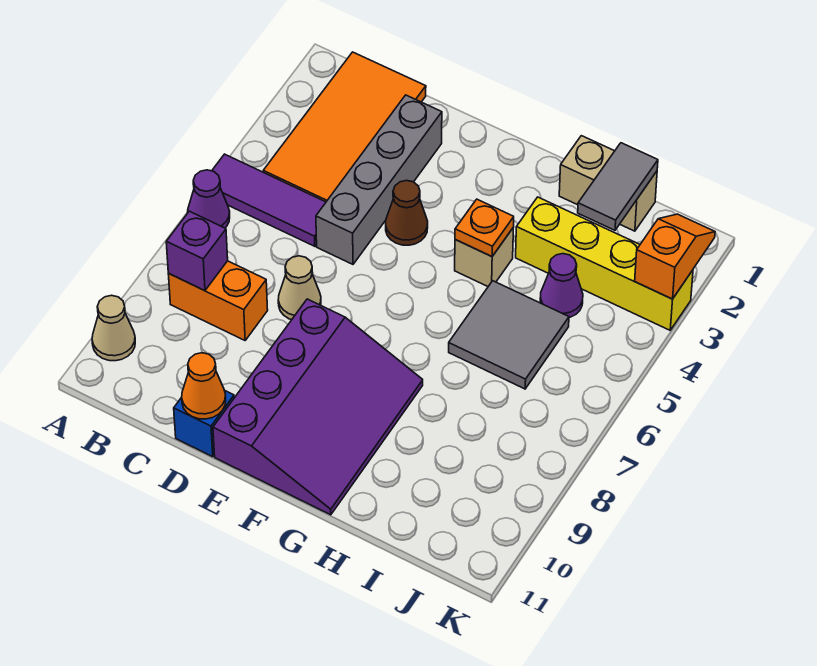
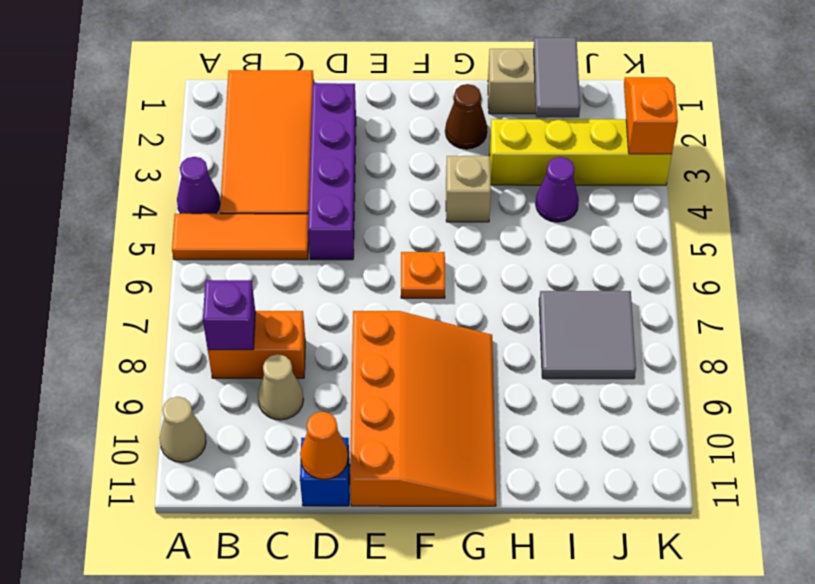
purple 1x3 tile [212,154,326,246] -> orange 1x3 tile [172,214,309,260]
purple 1x1 cone [187,170,230,228] -> purple 1x1 cone moved to [177,157,220,214]
grey 1x4 brick [316,95,442,264] -> purple 1x4 brick [308,83,356,260]
tan 1x1 cone [278,256,321,320] -> tan 1x1 cone moved to [258,354,303,420]
brown 1x1 cone [386,180,428,245] -> brown 1x1 cone moved to [445,84,487,149]
purple 3x4 slope [213,299,423,515] -> orange 3x4 slope [350,311,496,506]
orange 1x1 plate [455,199,514,257] -> orange 1x1 plate moved to [401,252,445,298]
grey 2x2 tile [449,281,569,389] -> grey 2x2 tile moved to [539,291,636,379]

